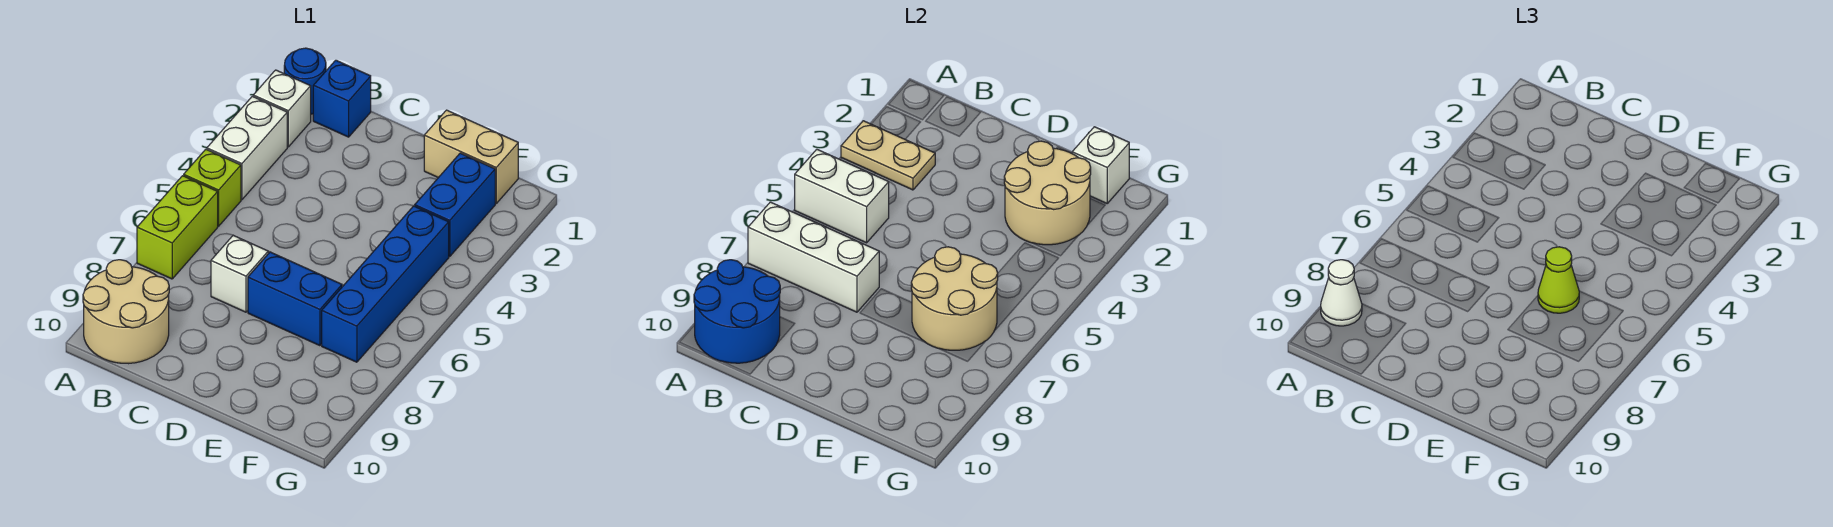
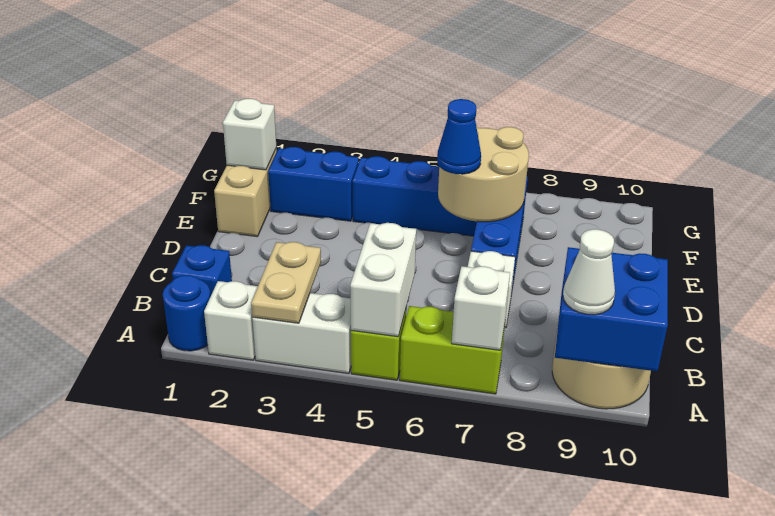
white 1x3 brick [748,202,879,312] -> white 1x1 brick [452,266,510,350]
blue 2x2 round brick [694,260,780,363] -> blue 2x2 brick [555,247,668,371]
tan 2x2 round brick [1004,141,1091,245] -> none
lime 1x1 cone [1538,247,1579,313] -> blue 1x1 cone [437,99,481,174]

